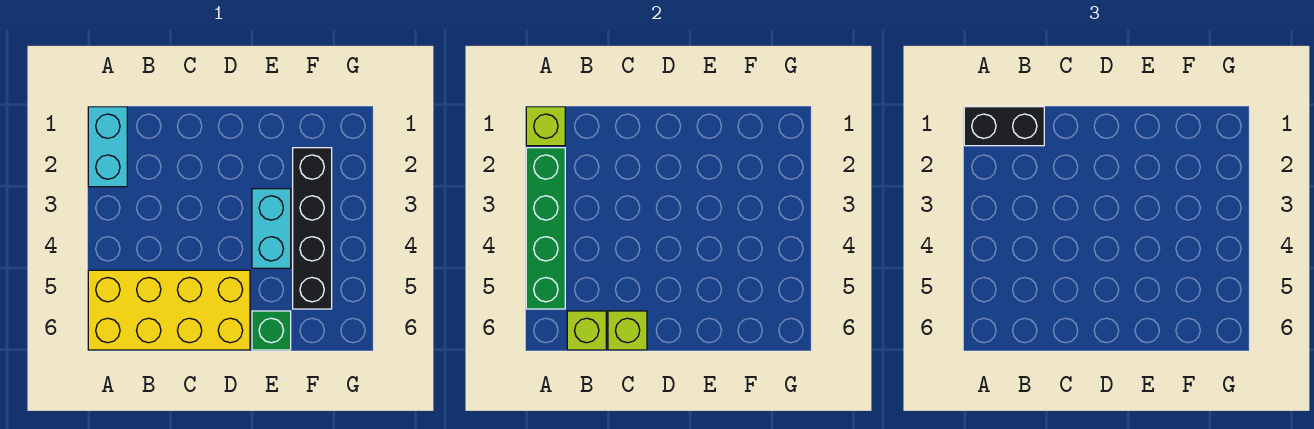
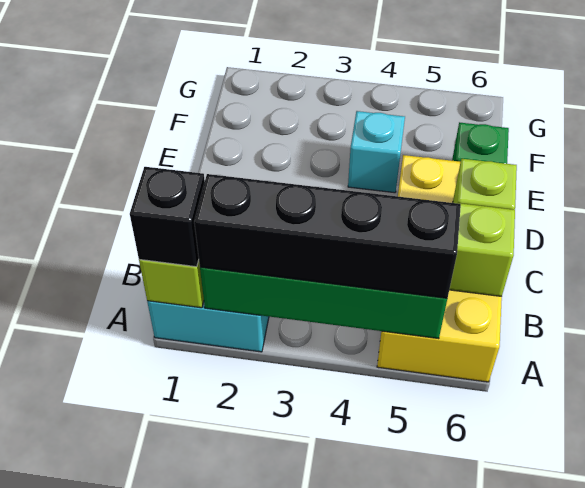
black 1x2 brick [964,107,1044,146] -> black 1x1 brick [130,167,205,267]
cyan 1x2 brick [252,189,291,268] -> cyan 1x1 brick [348,111,405,193]
black 1x4 brick [293,148,332,309] -> black 1x4 brick moved to [194,174,461,298]

